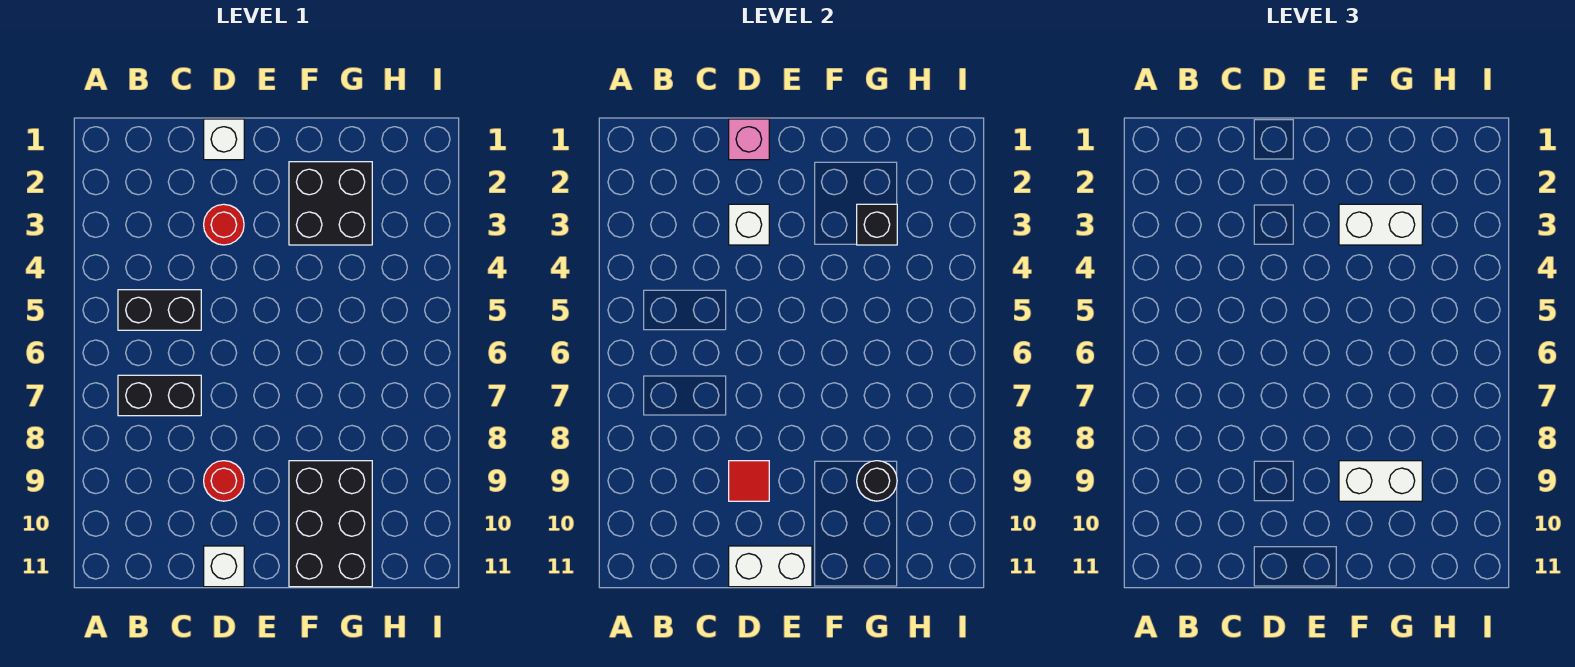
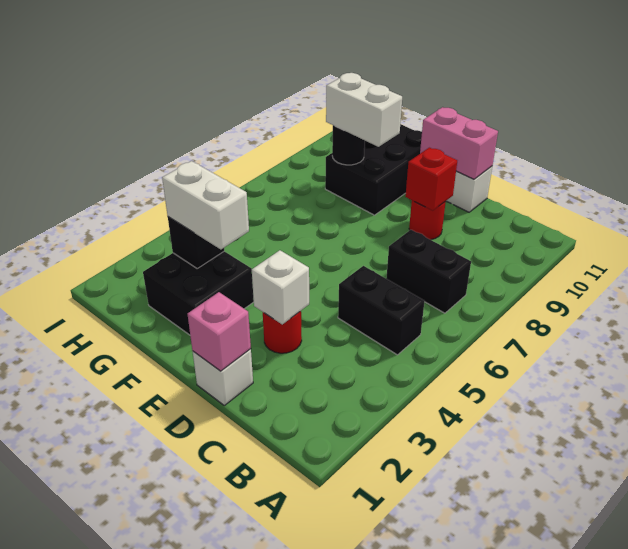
red 1x1 tile [729,461,769,501] -> red 1x1 brick [405,148,457,211]
white 1x2 brick [729,546,812,587] -> pink 1x2 brick [420,107,498,179]

